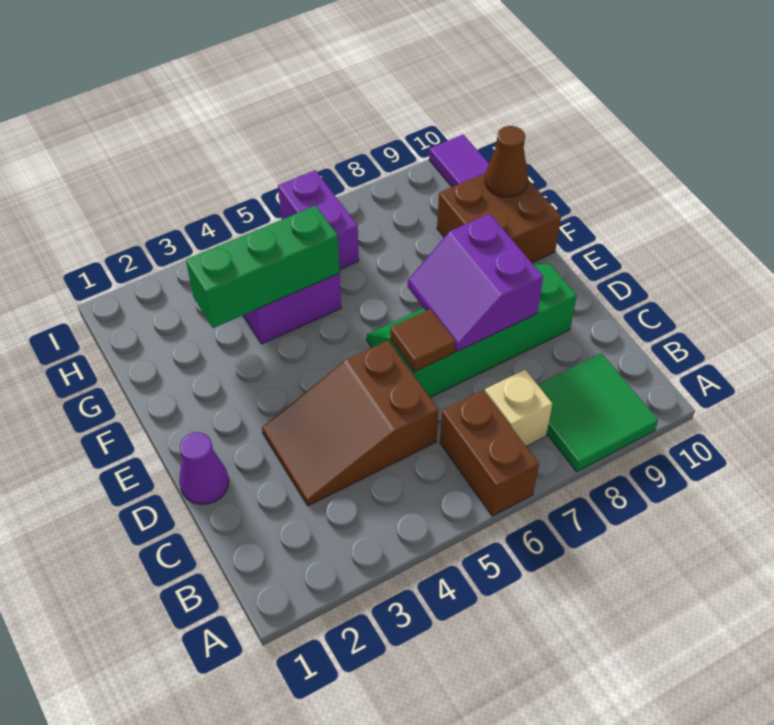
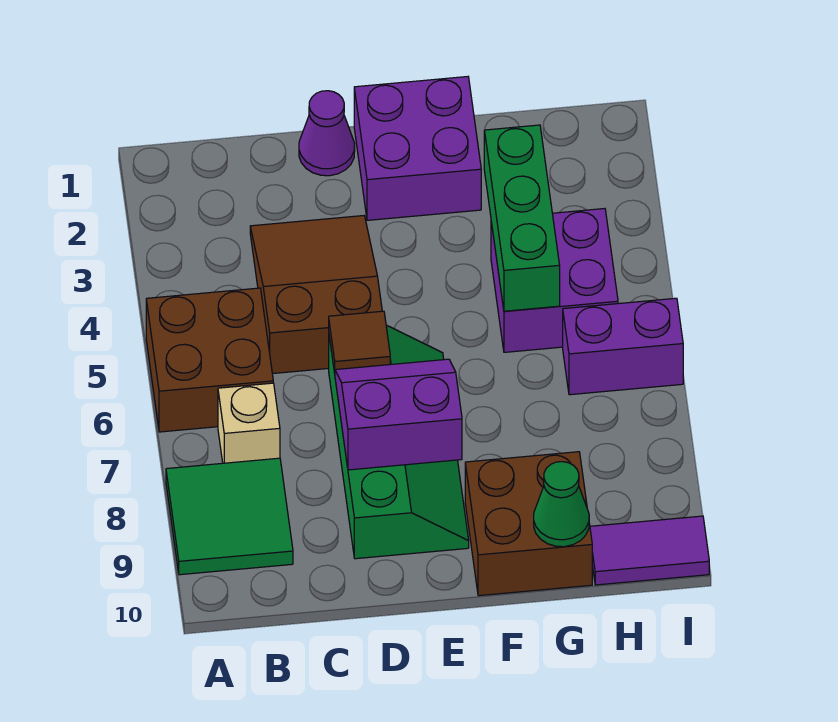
brown 1x2 brick [440,390,539,516] -> brown 2x2 brick [146,288,273,432]
none -> purple 2x2 brick [354,77,481,220]
brown 1x1 cone [485,126,528,197] -> green 1x1 cone [534,462,589,547]

